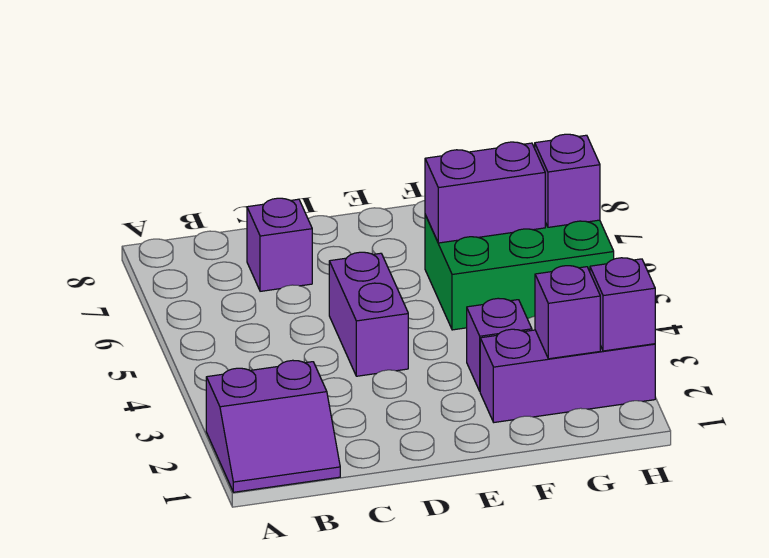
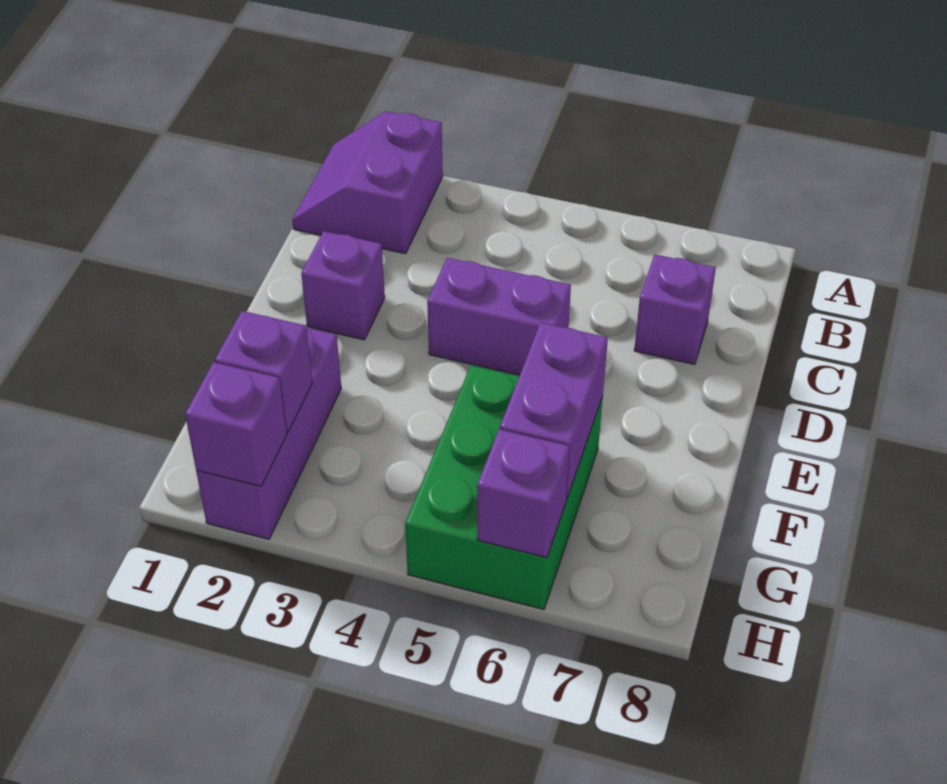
purple 1x1 brick [467,298,532,391] -> purple 1x1 brick moved to [301,231,385,340]

